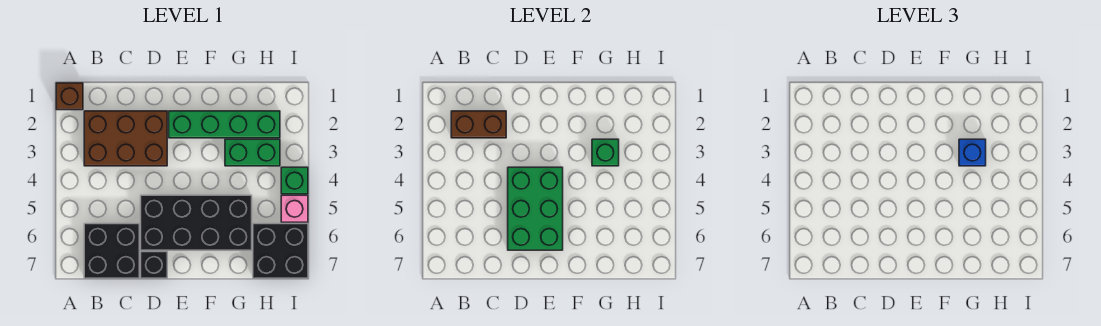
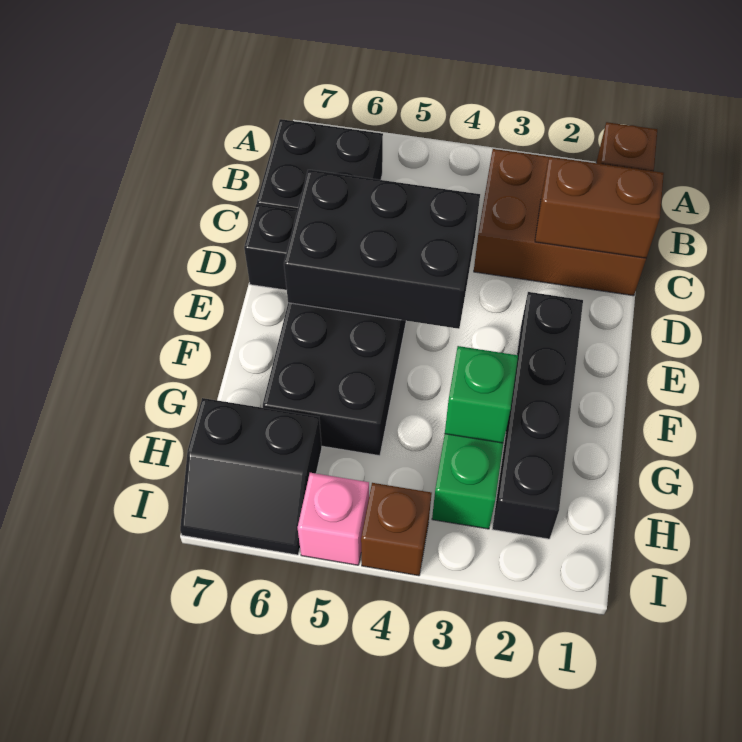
brown 2x3 brick [84,111,167,166] -> brown 2x3 brick turned to [474,149,646,296]
brown 1x2 brick [451,111,506,138] -> brown 1x2 brick turned to [535,157,664,258]
green 2x3 brick [508,167,563,250] -> black 2x3 brick [284,170,480,329]
green 1x4 brick [169,111,280,138] -> black 1x4 brick [492,292,583,539]
blue 1x1 brick [959,139,986,166] -> none
black 2x2 brick [253,224,308,278] -> black 2x2 slope [180,398,322,555]
green 1x1 brick [281,167,308,194] -> brown 1x1 brick [361,483,432,576]

